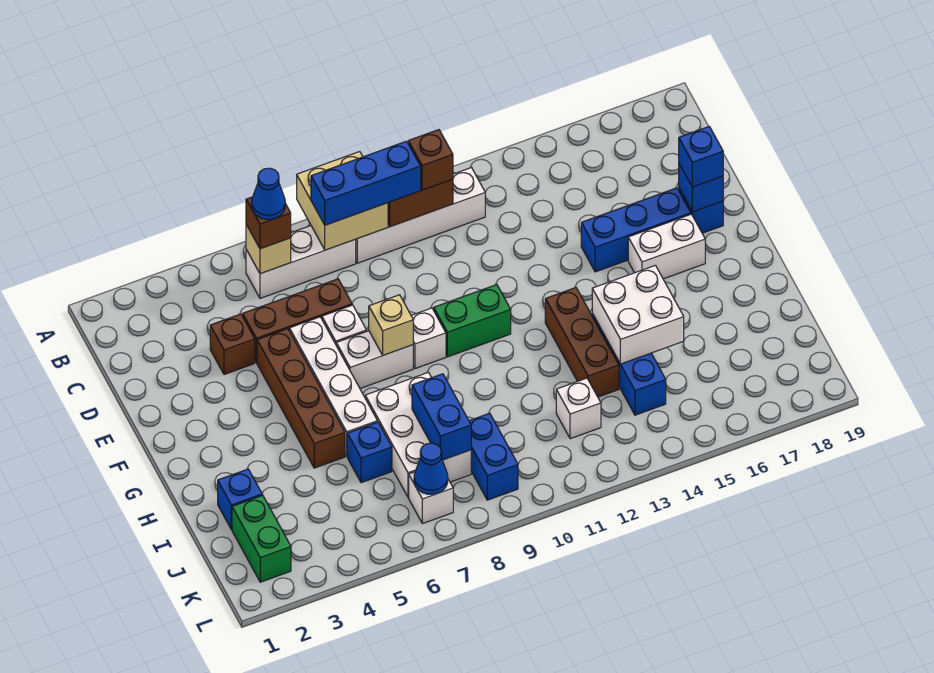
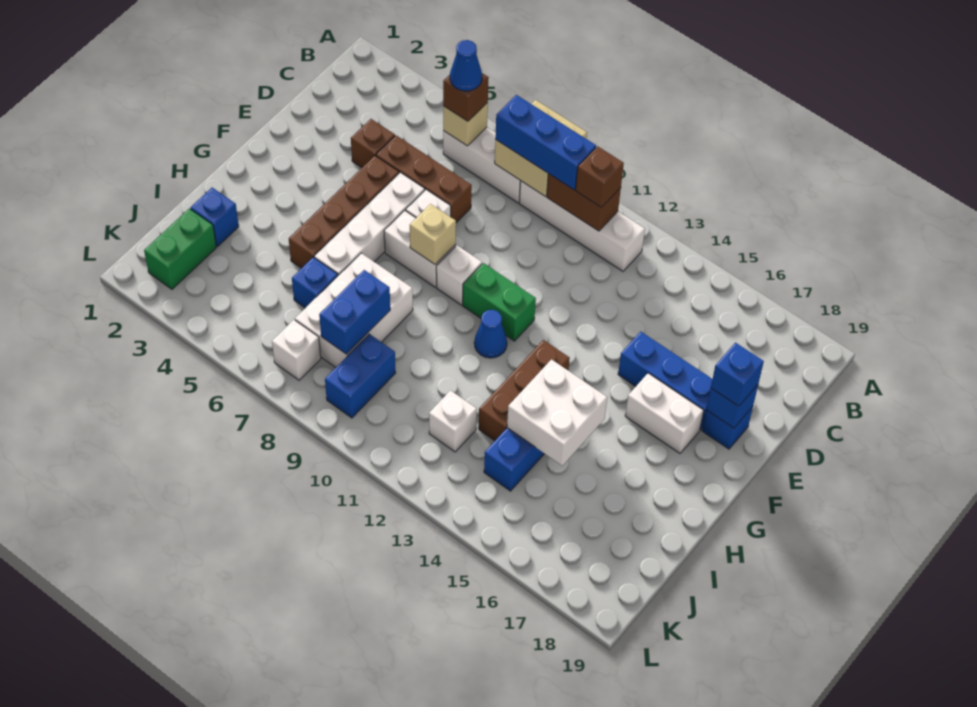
blue 1x1 cone [414,443,448,494] -> blue 1x1 cone moved to [474,310,507,358]

